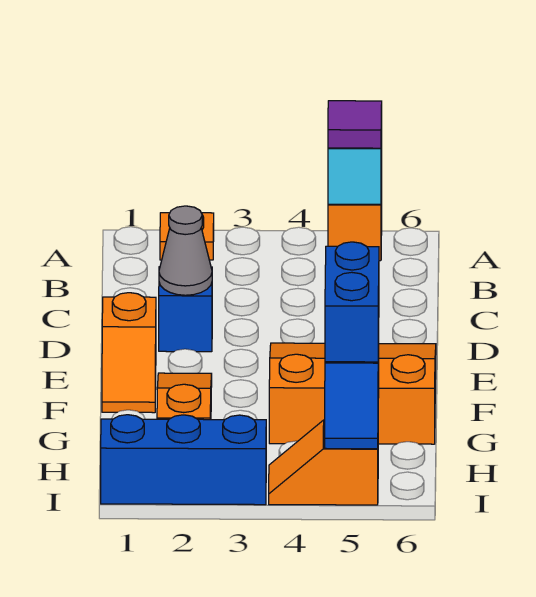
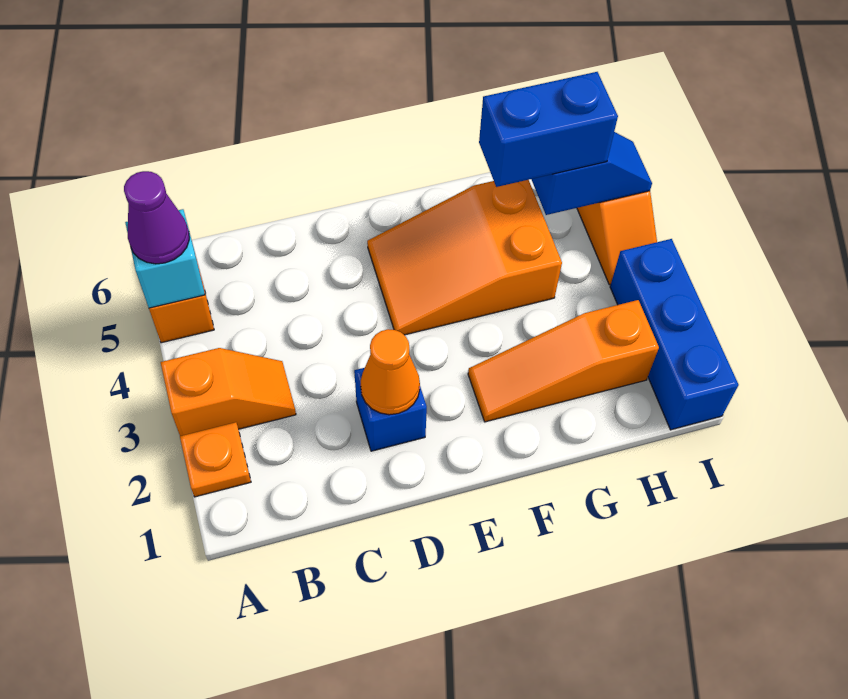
purple 1x1 tile [328,101,382,148] -> purple 1x1 cone [124,171,189,264]
grey 1x1 cone [159,206,212,295] -> orange 1x1 cone [361,329,420,415]
orange 1x2 slope [102,293,156,413] -> orange 1x2 slope moved to [161,348,296,436]
orange 3x3 slope [269,343,436,444] -> orange 2x3 slope [367,180,562,335]

